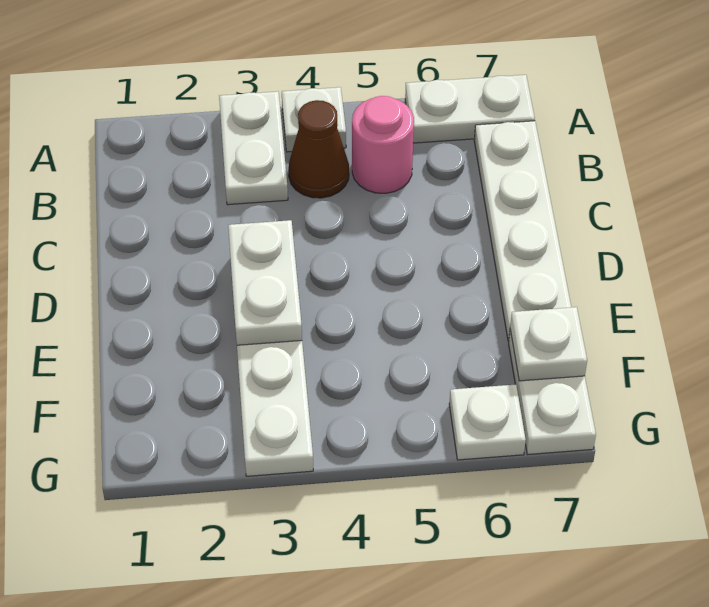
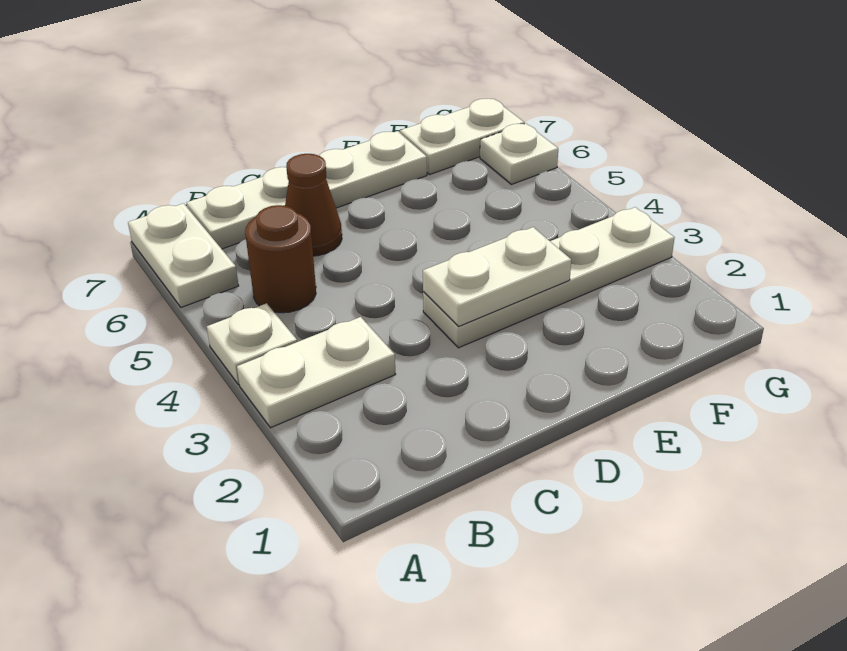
brown 1x1 cone [289,100,349,198] -> brown 1x1 cone moved to [285,154,342,256]
pink 1x1 round brick [352,96,414,193] -> brown 1x1 round brick [245,205,316,313]
white 1x1 plate [510,307,587,381] -> none

